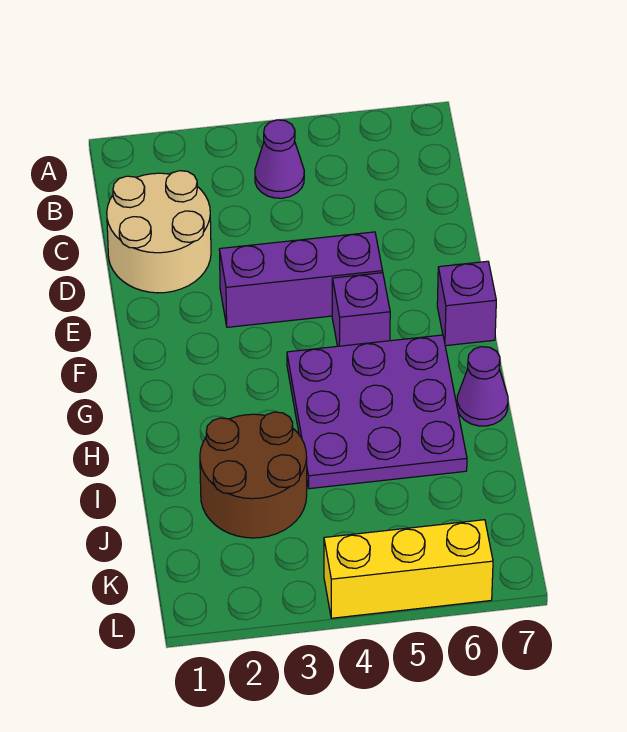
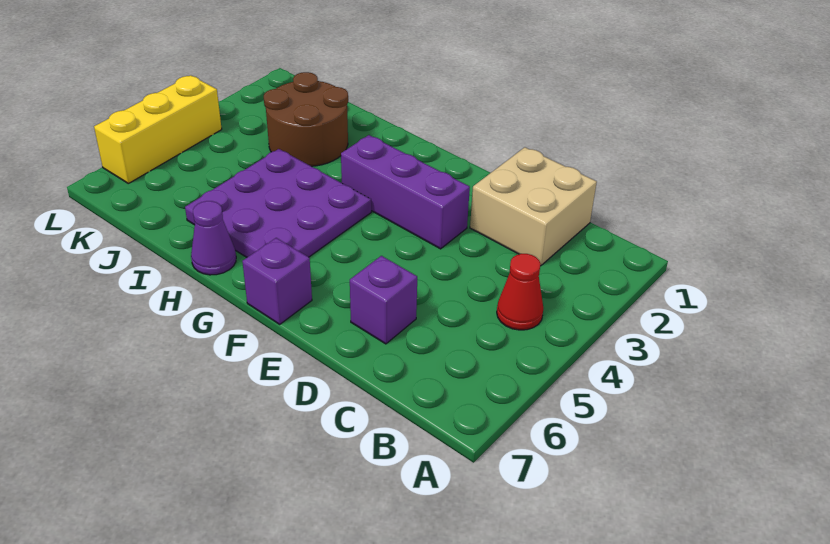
purple 1x1 cone [255,120,304,198] -> red 1x1 cone [497,254,543,330]
tan 2x2 round brick [107,171,211,293] -> tan 2x2 brick [470,147,597,266]
purple 1x3 brick [219,232,383,327] -> purple 1x3 brick turned to [341,135,470,249]
purple 1x1 brick [332,273,390,346] -> purple 1x1 brick moved to [350,256,417,344]

